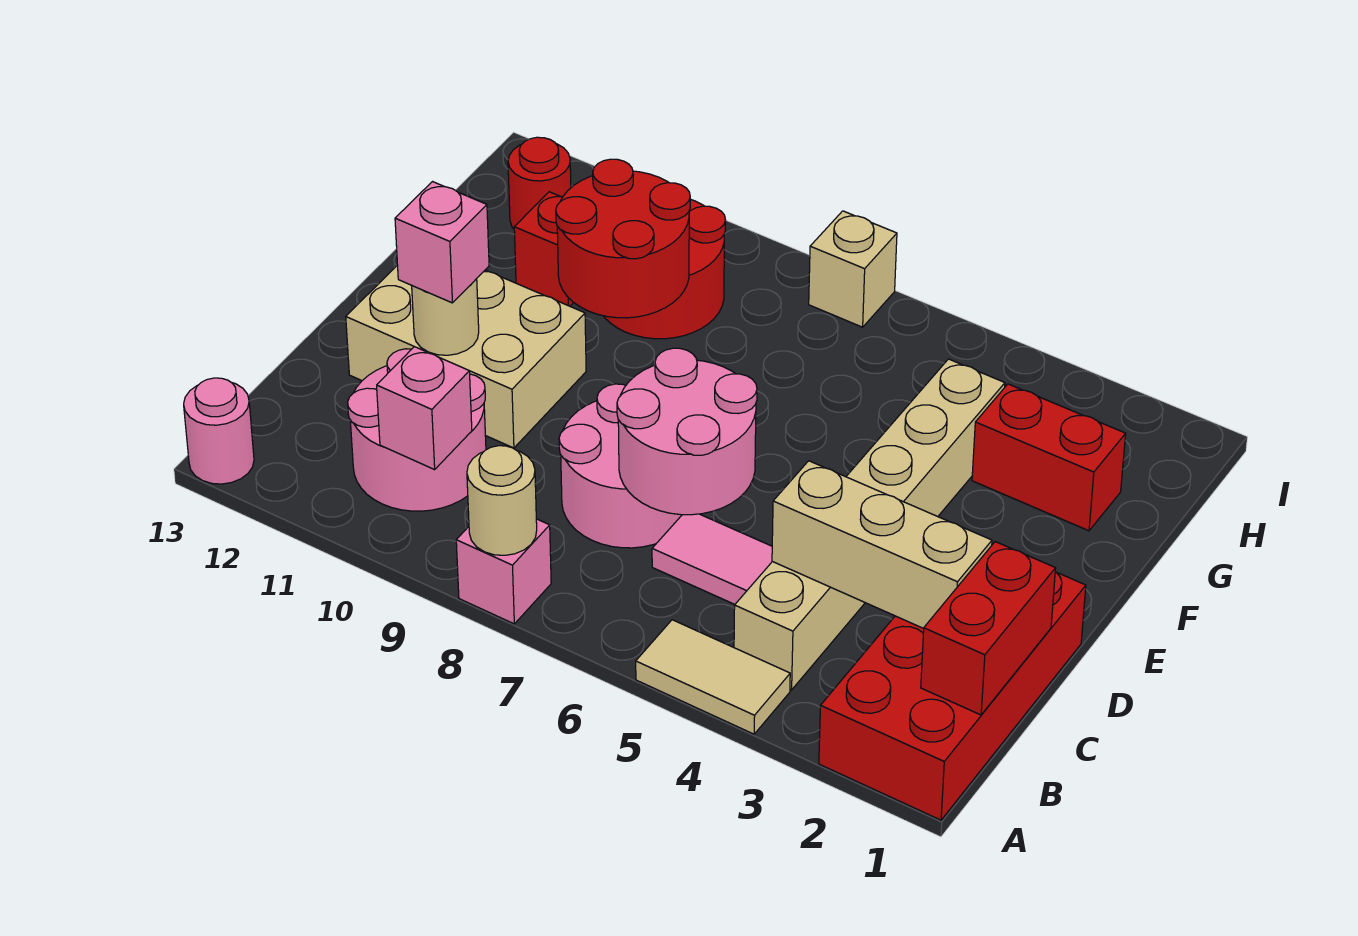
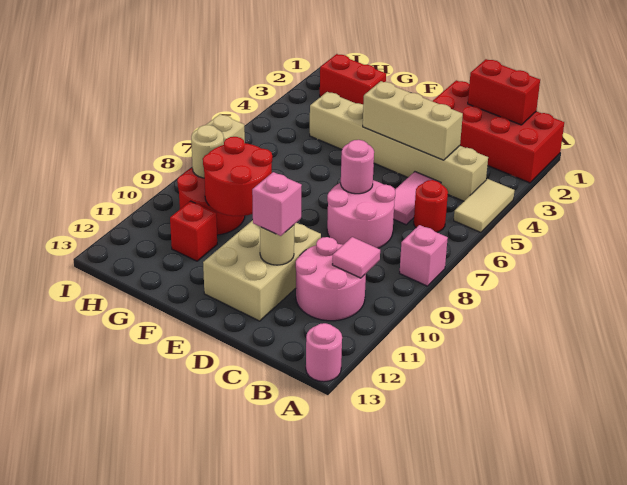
tan 1x1 round brick [467,446,537,555] -> tan 1x1 round brick moved to [191,125,224,178]
pink 1x1 brick [377,347,472,470] -> pink 1x1 tile [332,237,380,278]
tan 1x3 brick [772,461,992,629] -> tan 1x3 brick turned to [363,81,463,160]
pink 2x2 round brick [617,348,757,515] -> pink 1x1 round brick [341,140,374,194]
red 1x2 brick [972,384,1126,531] -> red 1x2 brick turned to [320,54,386,104]
red 1x1 round brick [508,137,571,229] -> red 1x1 round brick moved to [414,180,448,232]

